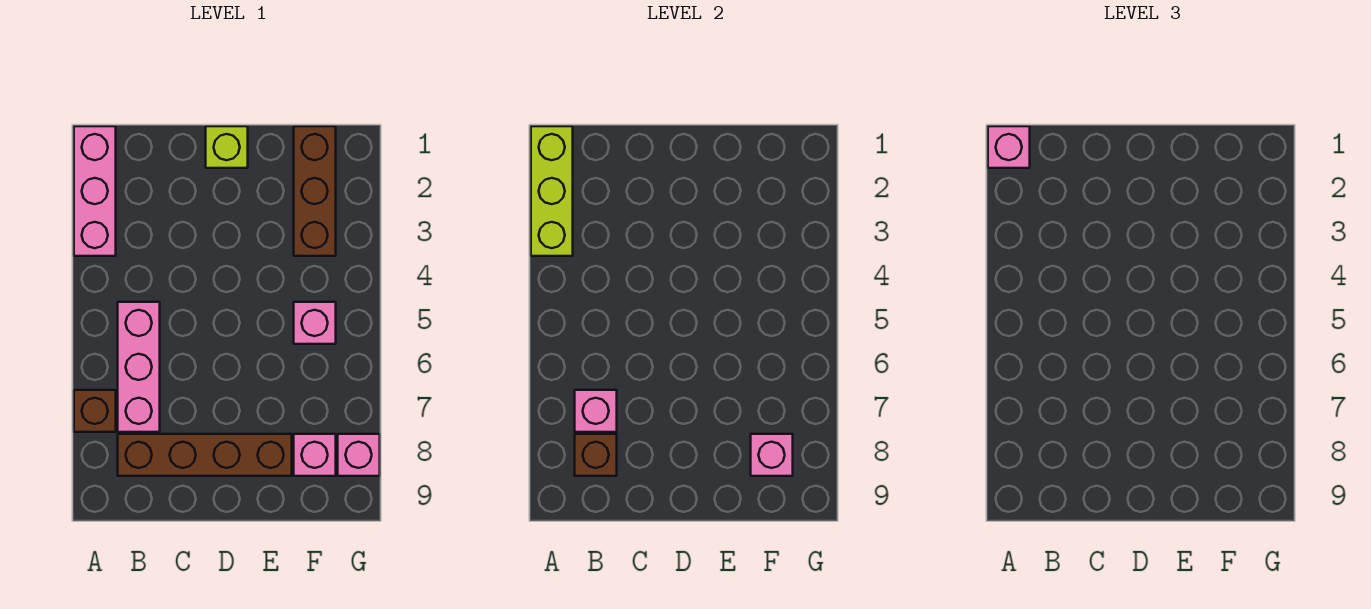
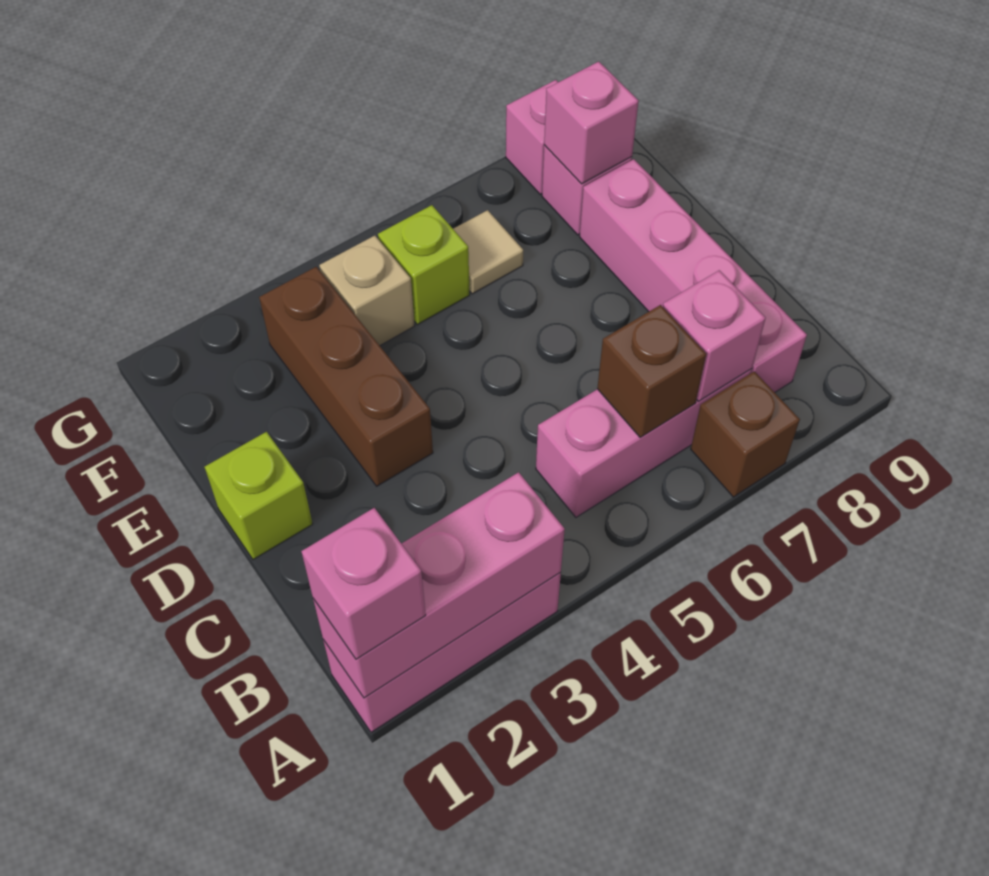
lime 1x3 brick [531,126,573,256] -> pink 1x3 brick [313,472,565,698]
brown 1x4 brick [118,434,292,476] -> pink 1x4 brick [580,159,807,392]
brown 1x1 brick [575,434,617,476] -> brown 1x1 brick moved to [597,305,706,438]
brown 1x3 brick [294,126,336,256] -> brown 1x3 brick turned to [259,267,433,486]
none -> tan 1x1 brick [319,236,415,345]
pink 1x1 brick [294,302,336,344] -> lime 1x1 brick [378,205,470,325]
none -> tan 1x1 tile [453,210,523,294]

